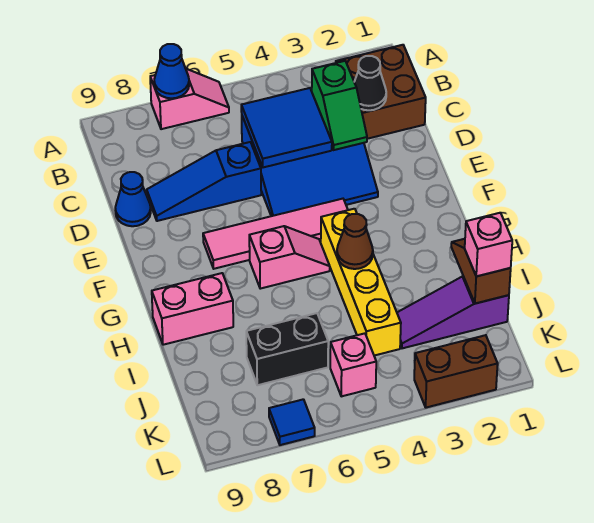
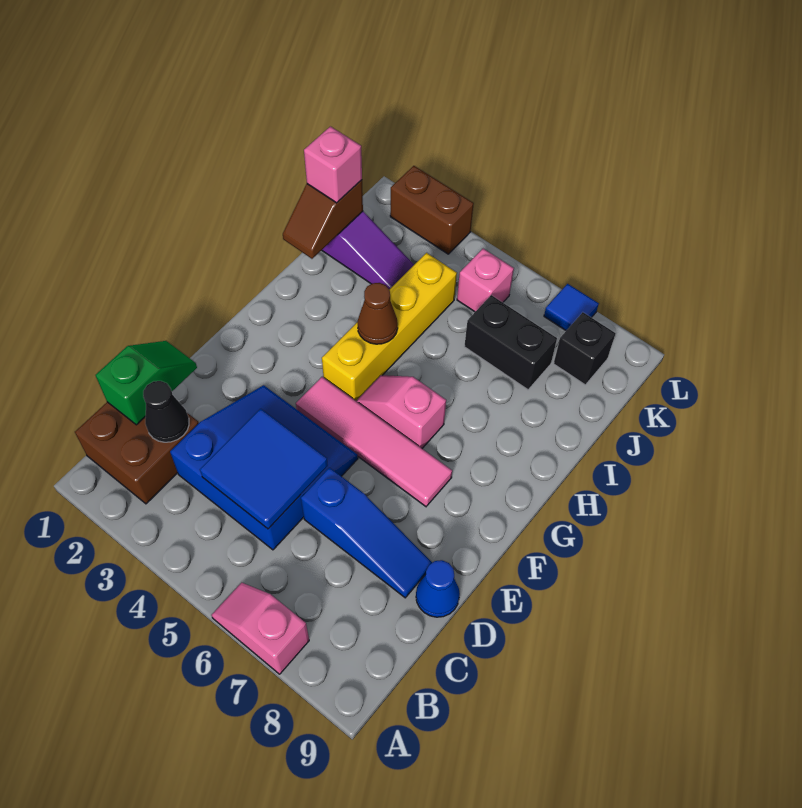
blue 1x1 cone [154,44,189,98] -> none
green 1x2 slope [312,61,367,150] -> green 1x2 slope moved to [96,341,197,425]
pink 1x2 brick [152,273,233,345] -> none
none -> black 1x1 brick [554,312,616,385]

